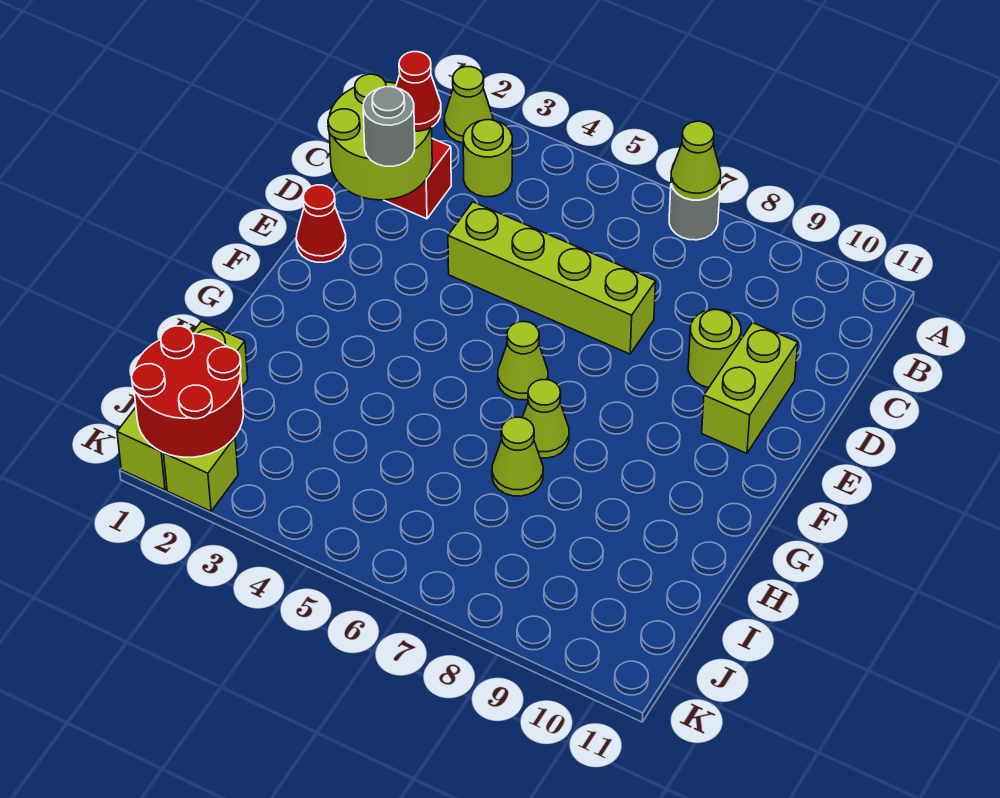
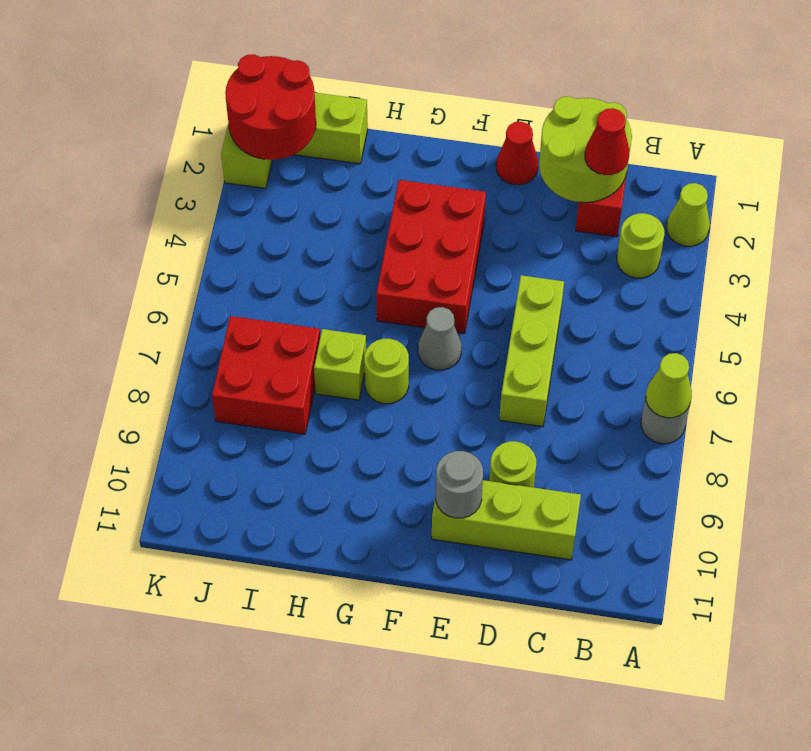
grey 1x1 round brick [363,87,415,166] -> grey 1x1 round brick moved to [436,451,483,518]
lime 1x4 brick [448,202,656,354] -> lime 1x3 brick [499,275,564,427]
lime 1x2 brick [702,323,798,453] -> lime 1x3 brick [432,480,581,560]
none -> red 2x3 brick [376,180,486,333]
lime 1x1 cone [498,322,548,400] -> grey 1x1 cone [418,307,462,370]
lime 1x1 cone [522,380,569,458] -> lime 1x1 round brick [364,339,409,404]
lime 1x1 cone [492,417,543,496] -> lime 1x1 brick [314,329,366,400]
none -> red 2x2 brick [212,316,320,434]

